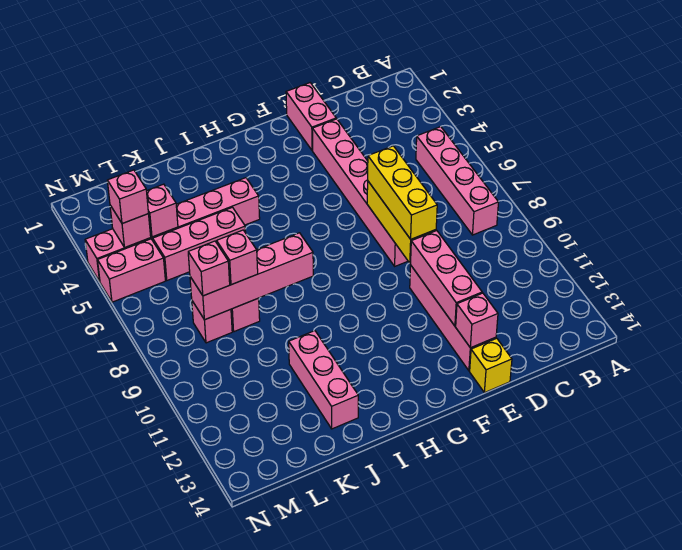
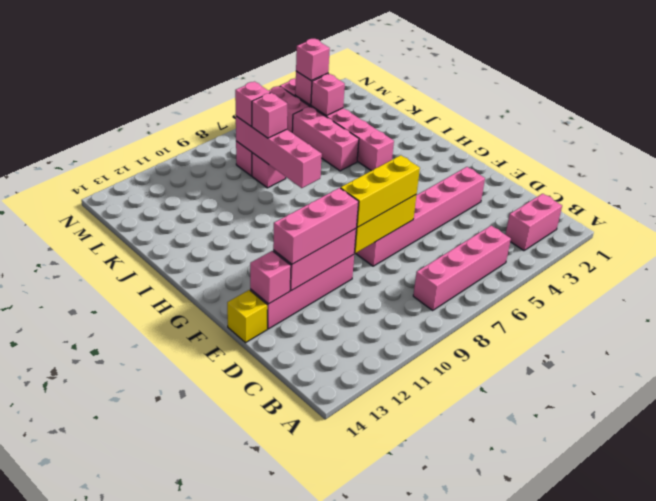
pink 1x2 brick [286,83,336,151] -> pink 1x2 brick moved to [505,194,562,251]
pink 1x3 brick [289,331,358,429] -> pink 1x3 brick moved to [273,188,359,264]

